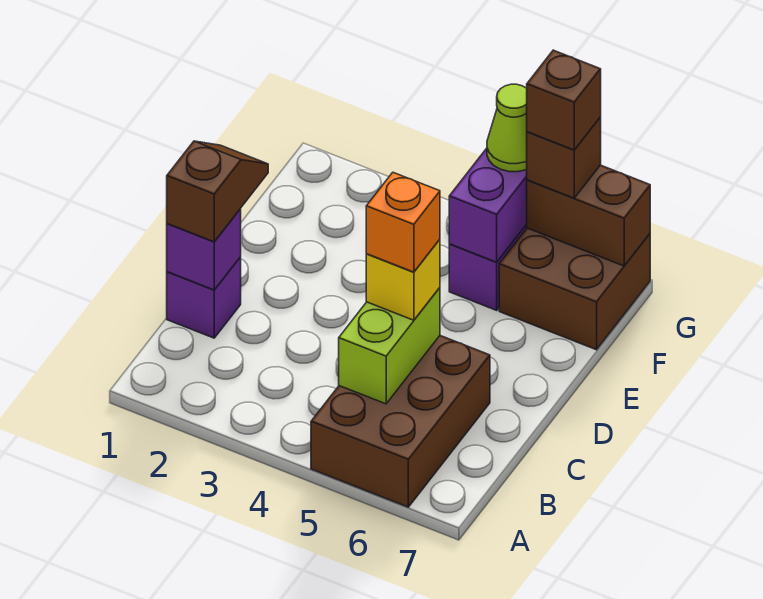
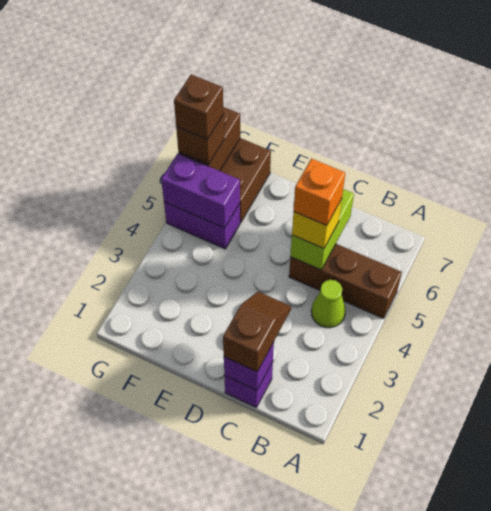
brown 2x3 brick [311,336,490,507] -> brown 1x3 brick [289,244,402,319]
lime 1x2 brick [339,288,440,404] -> lime 1x2 brick turned to [290,189,354,270]
brown 1x2 slope [167,141,268,242] -> brown 1x2 slope turned to [223,292,291,372]
lime 1x1 cone [487,84,527,172] -> lime 1x1 cone moved to [311,280,346,328]

